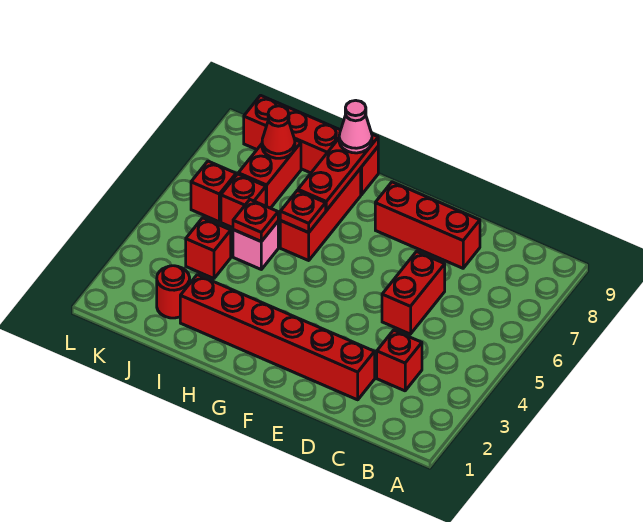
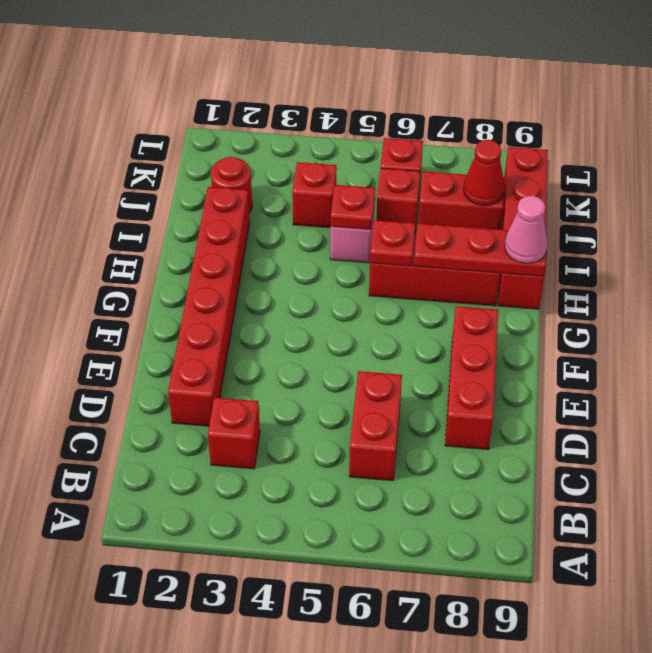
red 1x2 brick [382,252,445,334] -> red 1x2 brick turned to [349,371,402,481]

